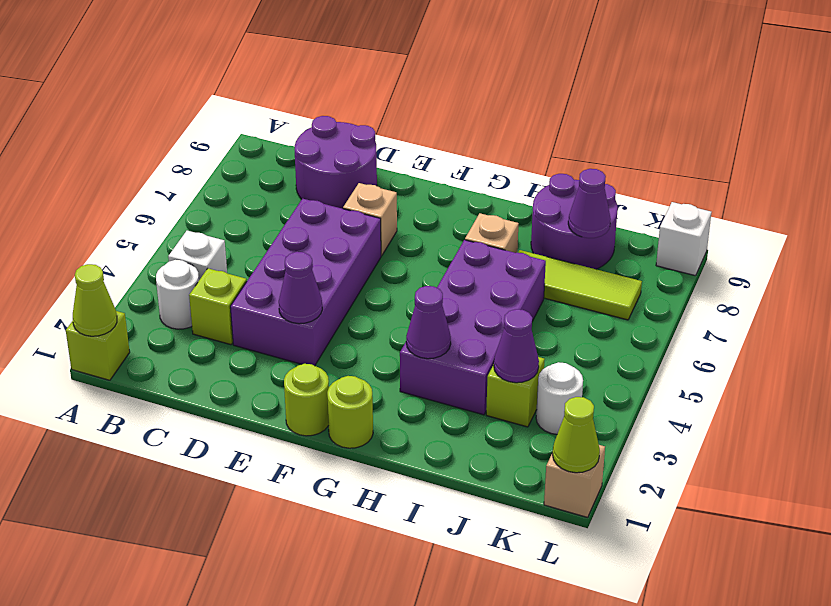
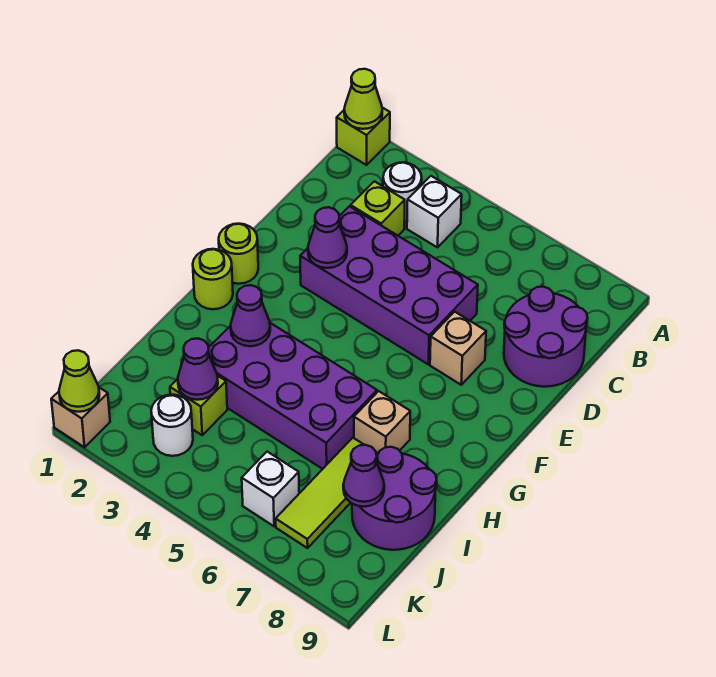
white 1x1 brick [656,202,711,276] -> white 1x1 brick moved to [242,452,299,526]

